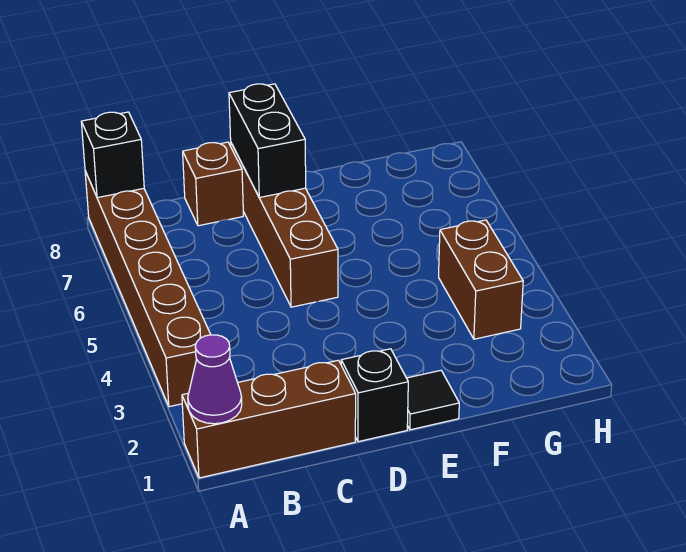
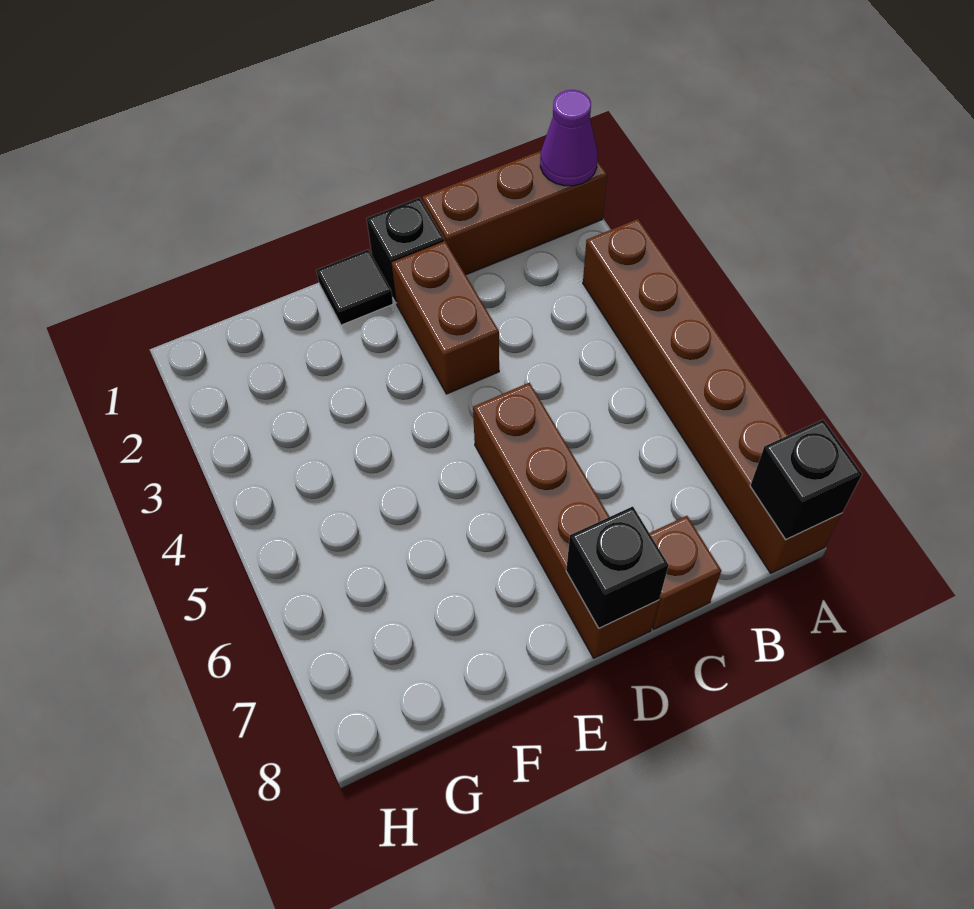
black 1x2 brick [229,84,306,197] -> black 1x1 brick [566,507,669,628]
brown 1x2 brick [439,220,523,339] -> brown 1x2 brick moved to [392,241,499,394]

